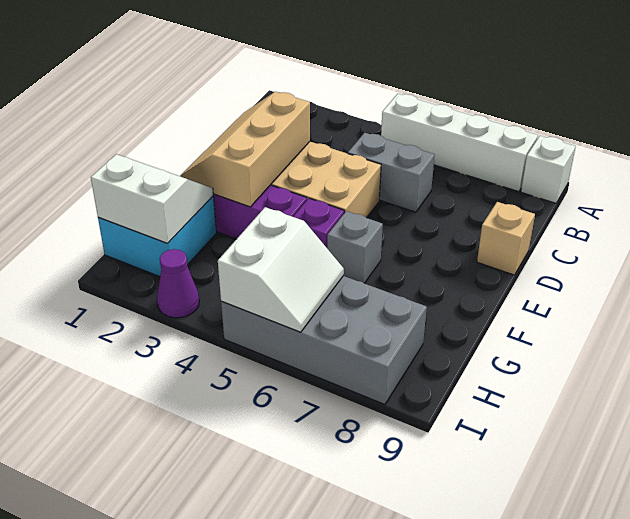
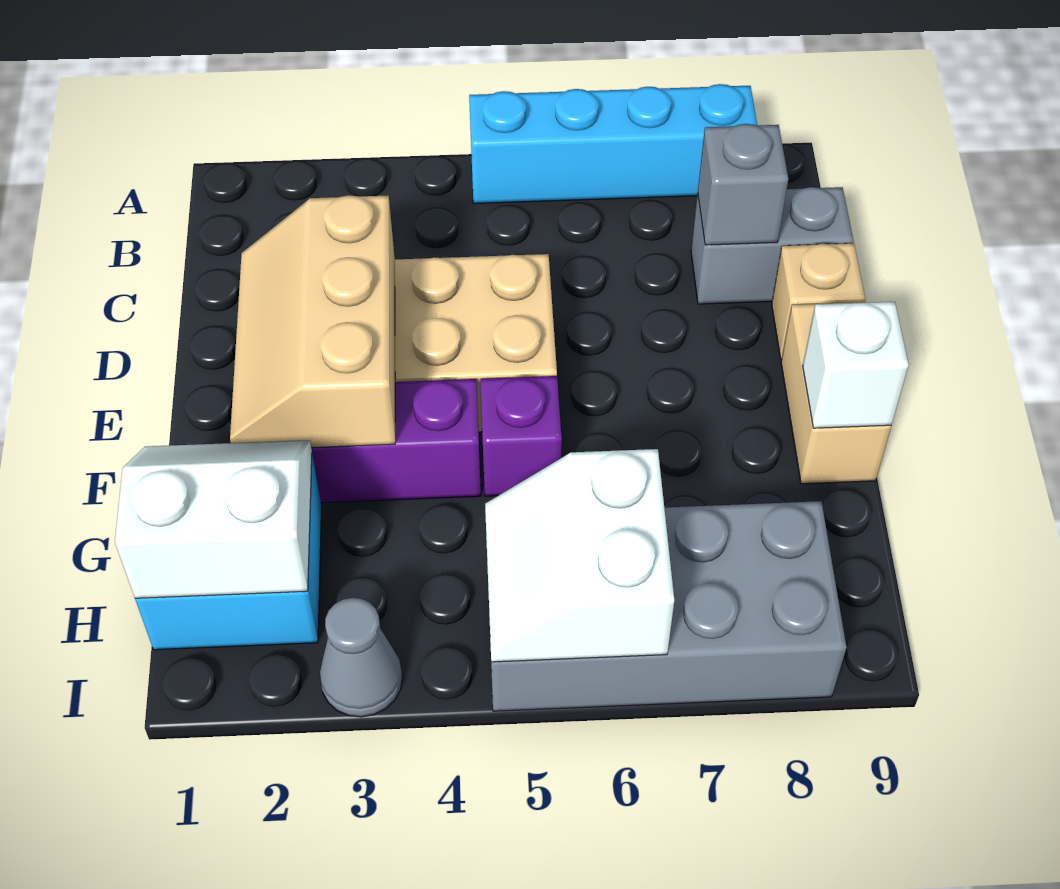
white 1x4 brick [381,94,538,192] -> cyan 1x4 brick [469,84,757,204]
white 1x1 brick [521,136,576,203] -> white 1x1 brick moved to [803,302,909,428]
grey 1x2 brick [348,133,435,212] -> grey 1x2 brick moved to [691,187,853,304]
none -> tan 1x2 brick [781,302,891,484]
grey 1x1 brick [327,211,383,283] -> grey 1x1 brick moved to [698,124,788,245]
white 2x2 slope [218,207,344,332] -> white 2x2 slope turned to [485,449,674,662]
purple 1x1 cone [157,249,199,318] -> grey 1x1 cone [320,598,402,717]

